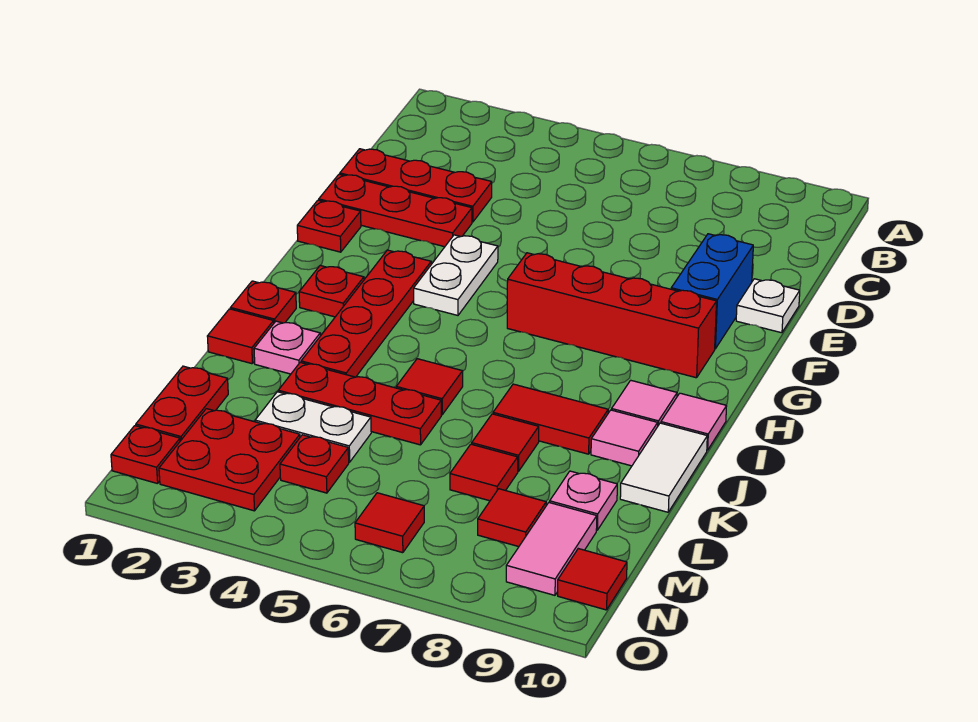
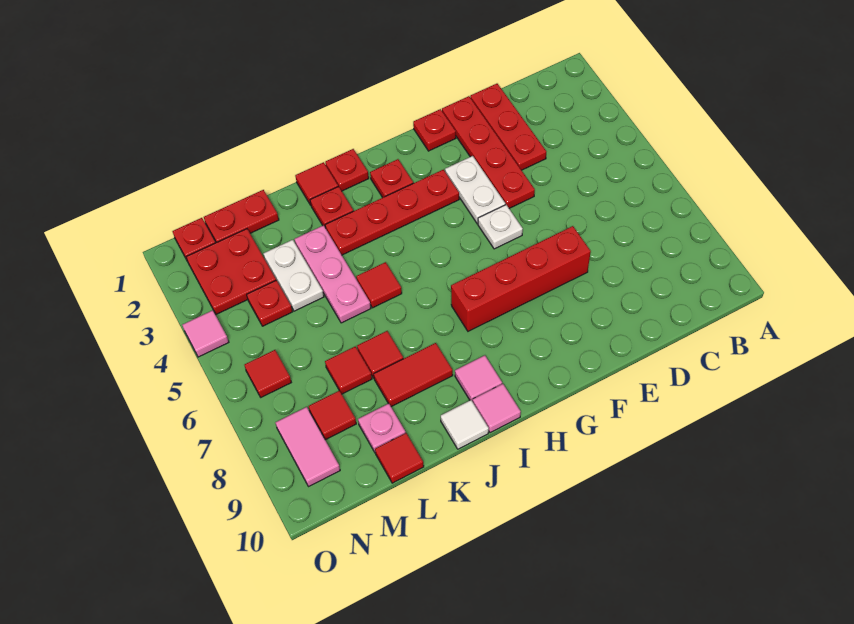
red 1x3 plate [319,174,472,247] -> red 1x4 plate [442,96,535,208]
blue 1x2 brick [671,234,753,349] -> none
white 1x1 plate [736,279,800,333] -> white 1x1 plate moved to [478,205,523,249]
white 1x2 plate [414,235,498,315] -> white 1x2 plate turned to [445,156,505,224]
red 1x4 brick [507,253,717,378] -> red 1x4 brick turned to [451,226,591,331]
pink 1x1 plate [254,321,320,374] -> red 1x1 plate [310,186,353,228]
red 1x2 tile [493,384,608,454] -> red 1x2 tile turned to [374,343,453,407]
pink 1x1 tile [591,410,658,466] -> pink 1x1 tile moved to [182,310,229,357]
white 1x2 tile [620,423,707,512] -> white 1x1 tile [441,400,489,449]
red 1x3 plate [278,362,441,445] -> pink 1x3 plate [295,225,371,323]
pink 1x2 tile [506,503,597,595] -> pink 1x2 tile turned to [275,407,340,487]
red 1x1 tile [558,549,627,610] -> red 1x1 tile moved to [375,433,424,483]

